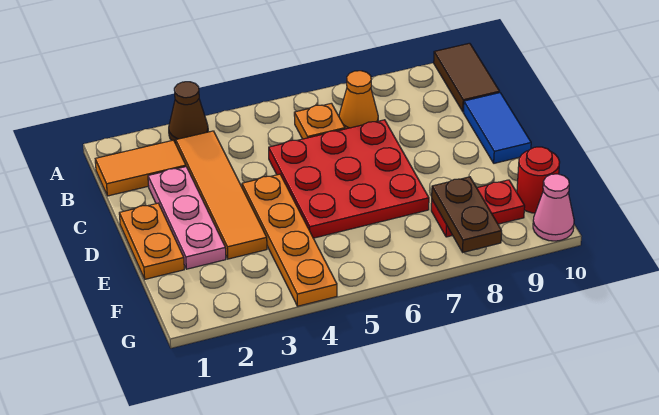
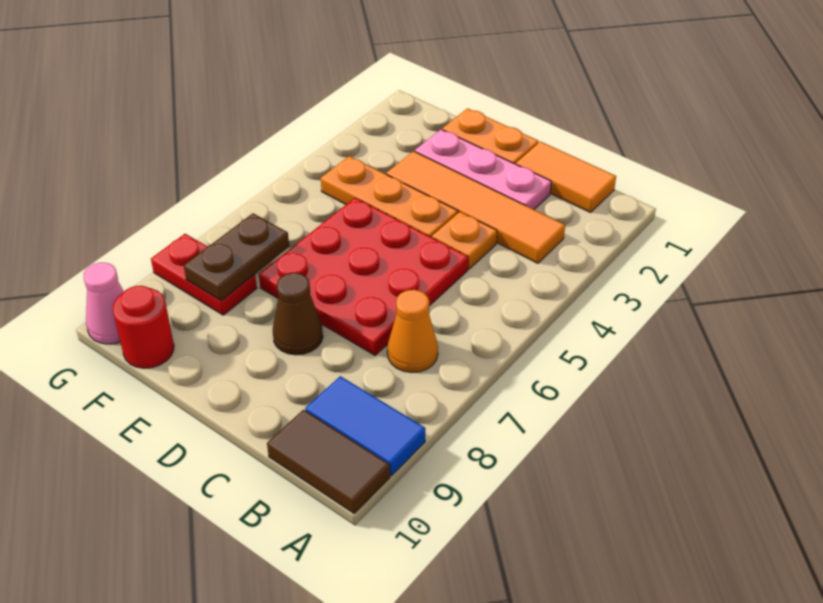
brown 1x1 cone [169,82,208,144] -> brown 1x1 cone moved to [273,273,323,355]
orange 1x2 tile [95,140,186,196] -> orange 1x2 tile turned to [516,142,616,212]
orange 1x1 plate [294,103,345,139] -> orange 1x1 plate moved to [432,212,497,269]
blue 1x2 tile [464,93,531,163] -> blue 1x2 tile moved to [305,376,425,476]
orange 1x4 plate [242,174,337,306] -> orange 1x3 plate [321,156,458,237]
red 1x2 plate [431,180,525,237] -> red 1x2 plate turned to [151,234,257,315]
brown 1x2 plate [432,177,502,252] -> brown 1x2 plate turned to [184,213,289,301]

